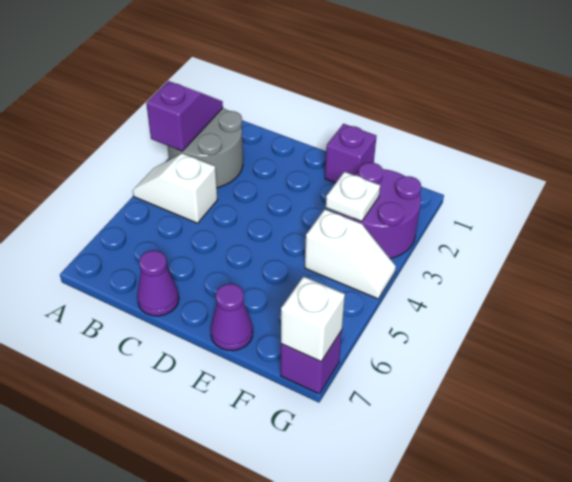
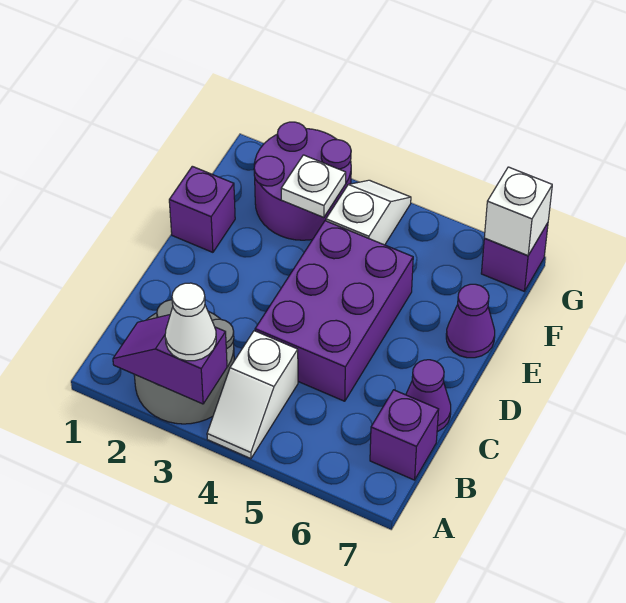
none -> white 1x1 cone [165,283,216,361]
none -> purple 1x1 brick [370,390,439,480]
none -> purple 2x3 brick [255,221,413,401]

